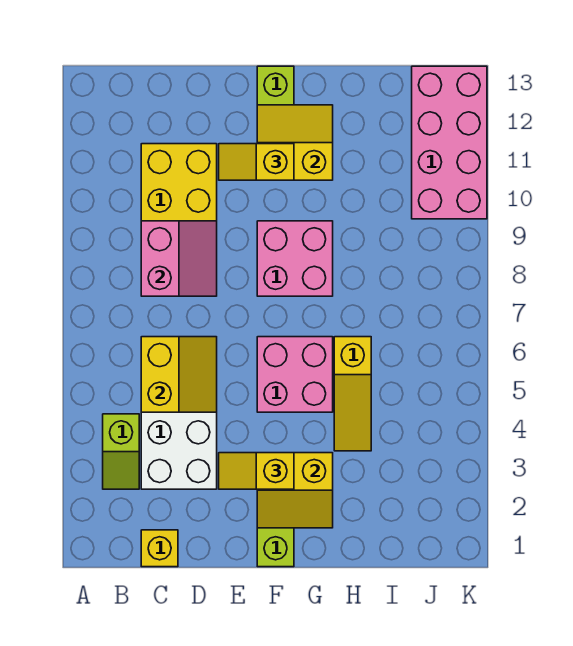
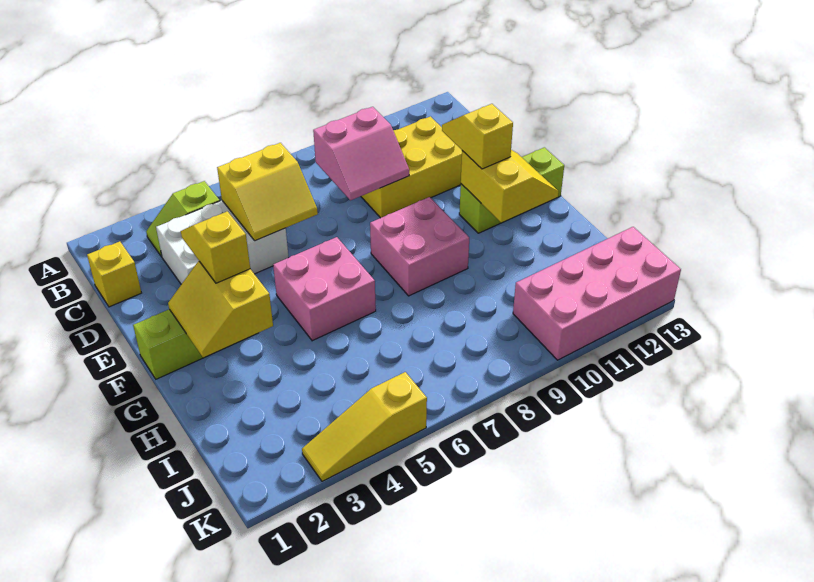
yellow 1x3 slope [334,337,371,451] -> yellow 1x3 slope moved to [302,372,427,481]

